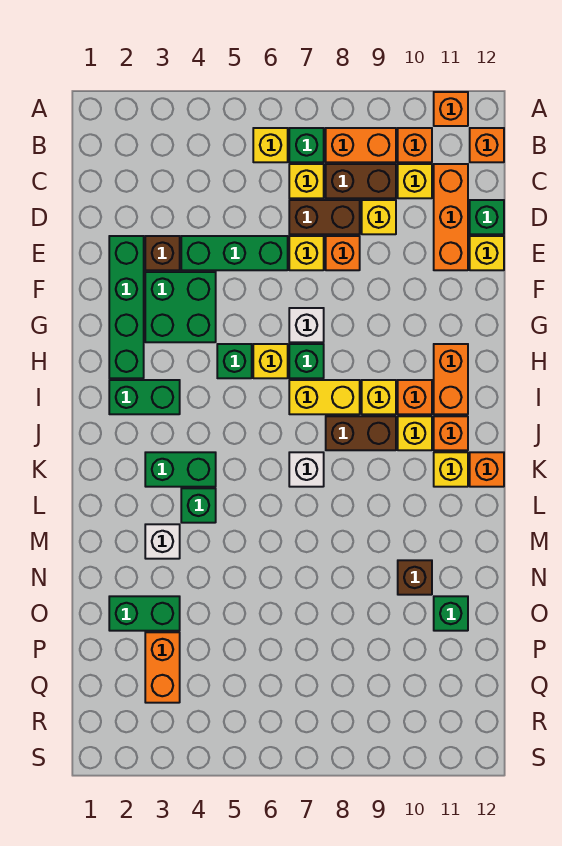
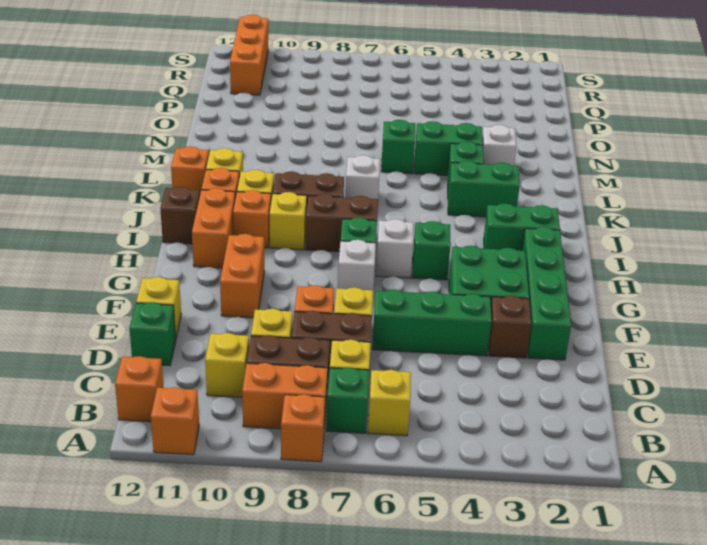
orange 1x1 brick [398,128,432,162] -> orange 1x1 brick moved to [281,394,325,462]
orange 1x3 brick [434,164,468,270] -> orange 1x3 brick moved to [230,15,268,95]
yellow 1x1 brick [253,344,288,378] -> white 1x1 brick [376,219,414,278]
yellow 1x2 brick [289,380,360,414] -> brown 1x2 brick [305,194,378,252]
brown 1x1 brick [398,560,432,595] -> brown 1x1 brick moved to [160,186,200,244]
green 1x2 brick [109,596,180,631] -> green 1x2 brick moved to [414,121,483,175]
green 1x1 brick [434,596,468,631] -> green 1x1 brick moved to [381,120,415,174]
orange 1x2 brick [145,632,180,703] -> orange 1x2 brick moved to [220,234,265,318]

